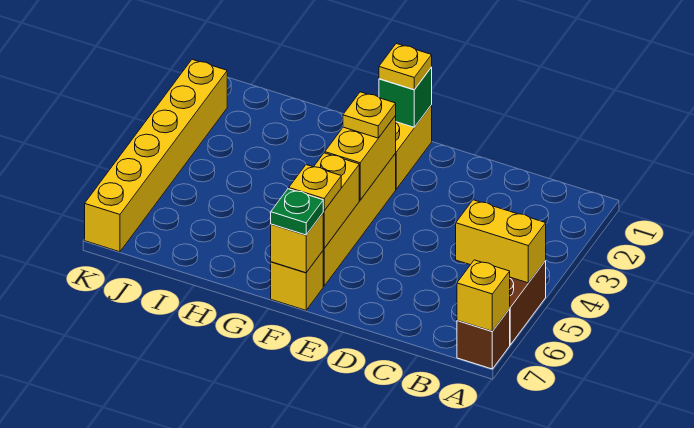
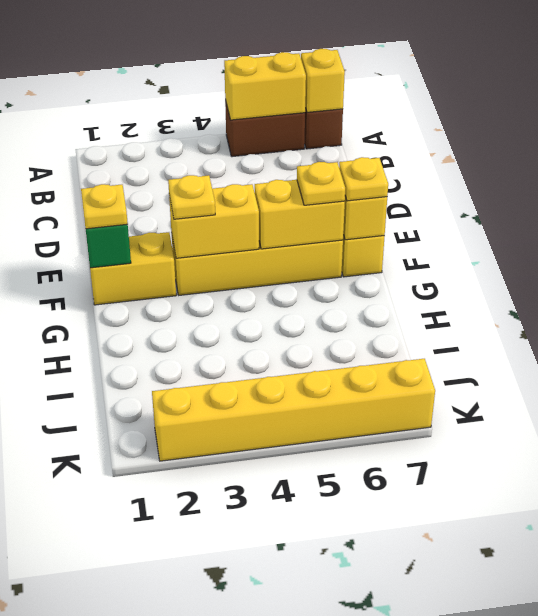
yellow 1x2 brick [456,200,546,283] -> yellow 1x2 brick turned to [224,52,306,120]
green 1x1 plate [271,189,323,235] -> yellow 1x1 plate [339,157,388,201]

